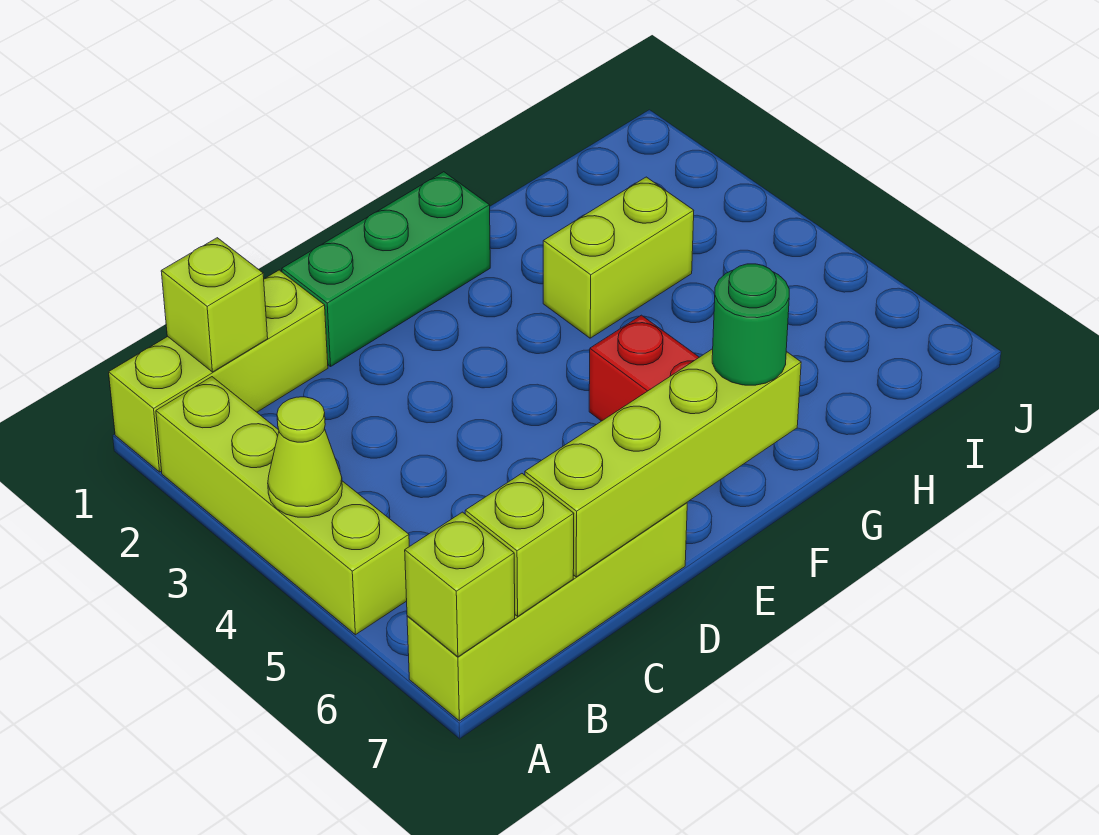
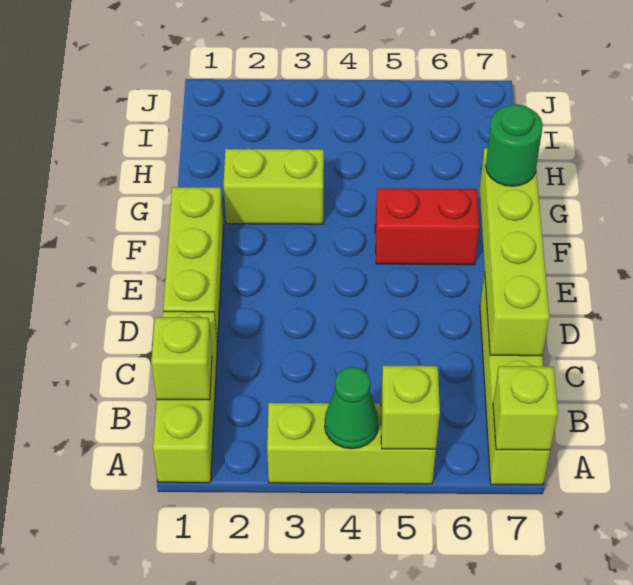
lime 1x4 brick [156,377,409,635] -> lime 1x3 brick [267,403,436,484]
lime 1x1 cone [268,397,342,517] -> green 1x1 cone [325,367,379,449]
lime 1x1 brick [465,474,574,616] -> lime 1x1 brick moved to [381,366,440,449]
green 1x3 brick [282,172,490,366] -> lime 1x3 brick [163,187,224,346]
lime 1x2 brick [543,177,694,338] -> lime 1x2 brick turned to [224,149,324,224]

